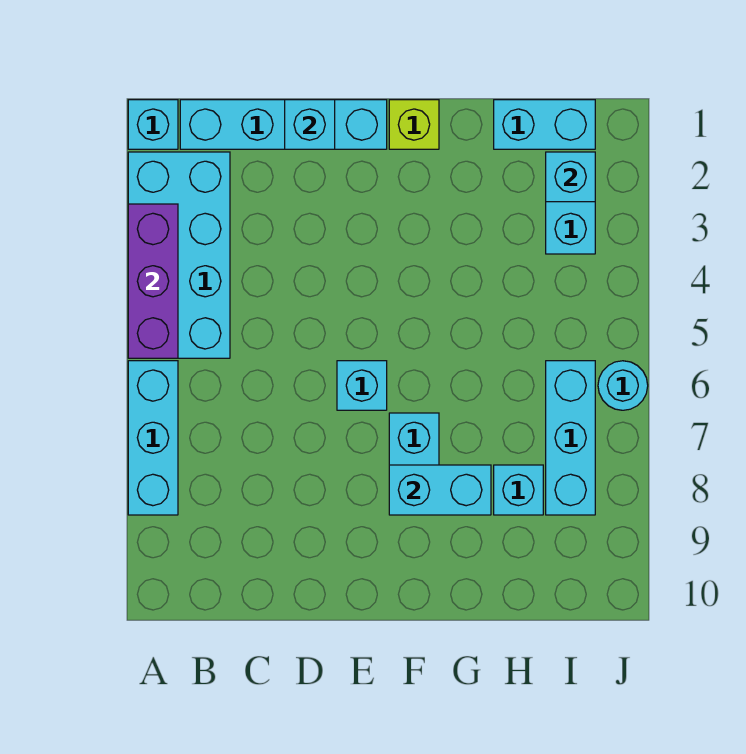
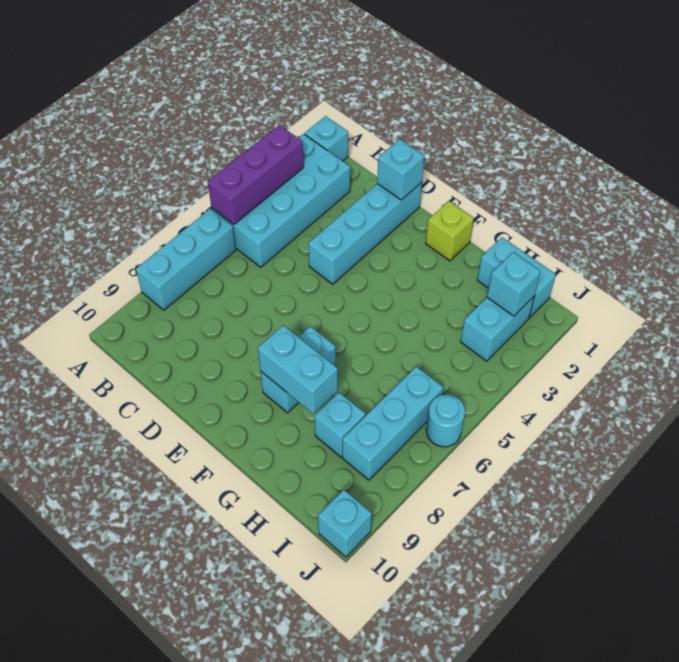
cyan 1x4 brick [180,100,387,149] -> cyan 1x4 brick turned to [308,182,422,284]
cyan 1x1 brick [337,361,387,410] -> cyan 1x1 brick moved to [318,490,372,557]

